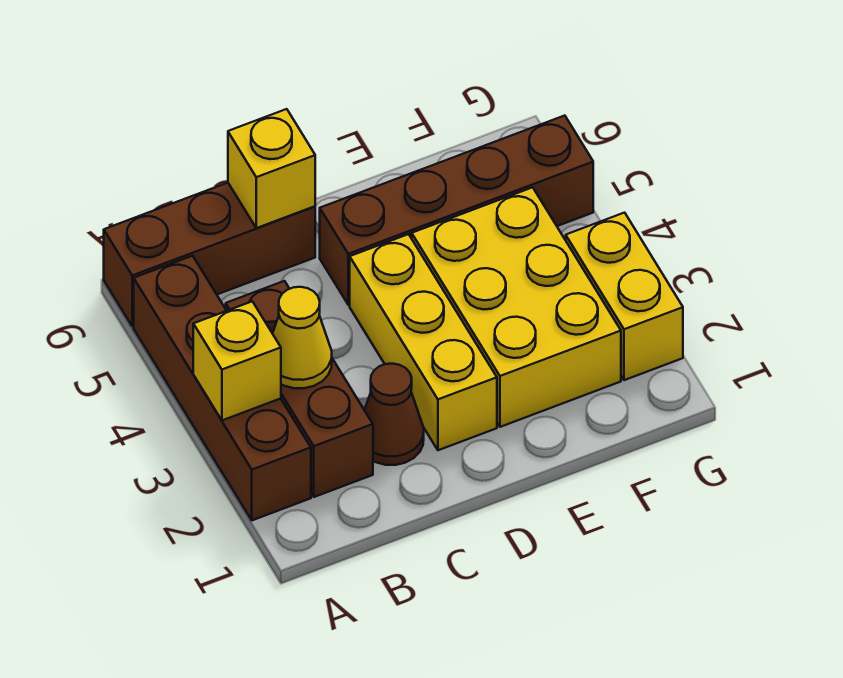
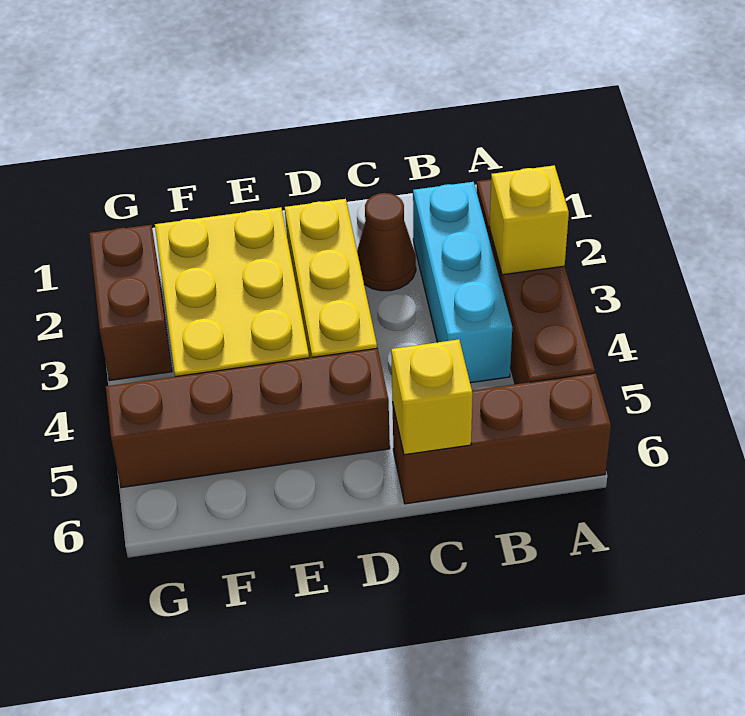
brown 1x3 brick [226,281,373,497] -> cyan 1x3 brick [413,182,512,383]
yellow 1x1 cone [273,287,332,388] -> none
yellow 1x2 brick [566,213,683,380] -> brown 1x2 brick [89,225,172,380]

